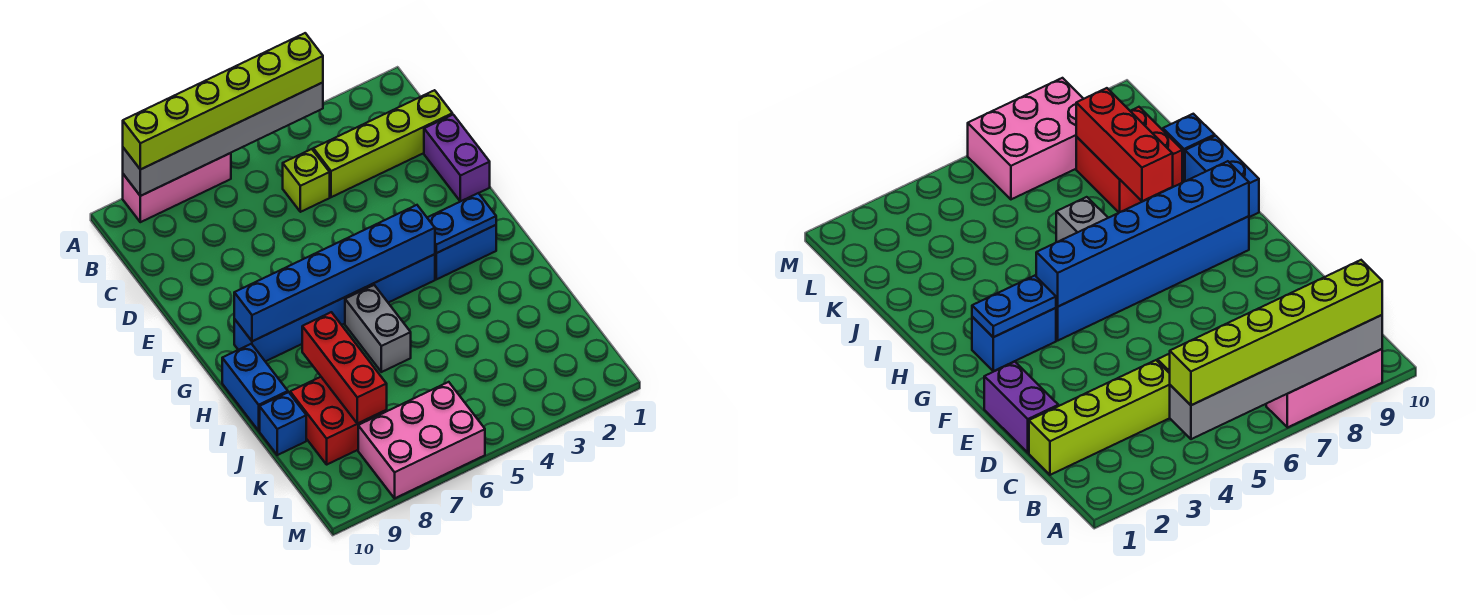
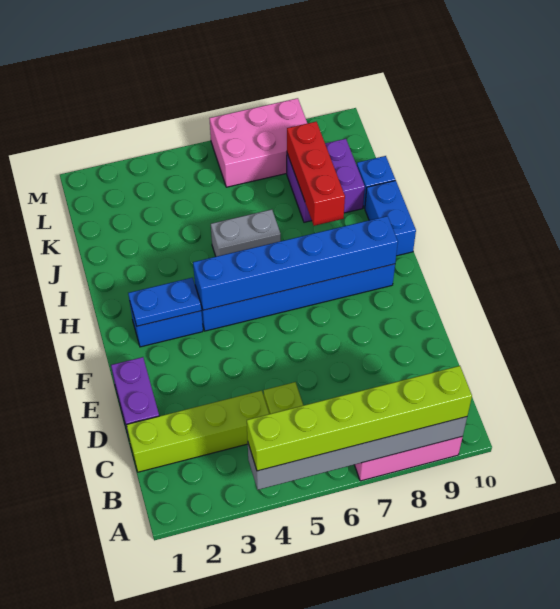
grey 1x2 brick [345,285,411,372] -> grey 1x2 brick turned to [211,209,281,257]
red 2x2 brick [290,377,387,464] -> purple 2x2 brick [287,139,365,222]

